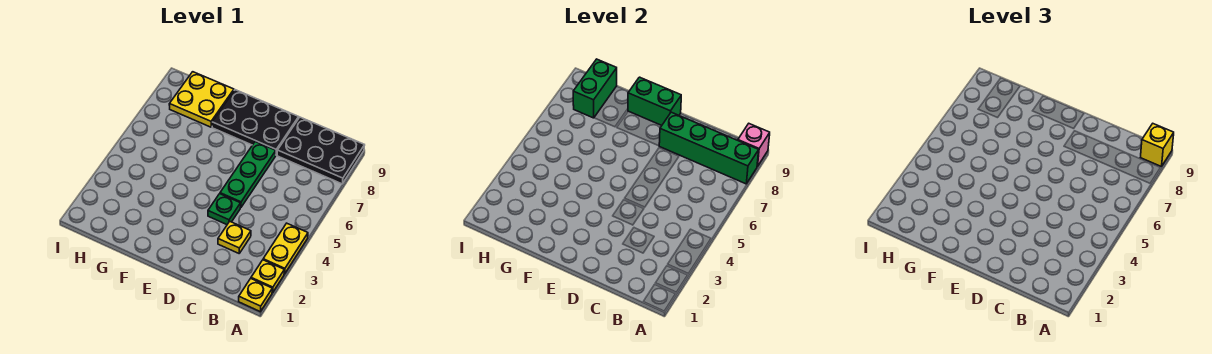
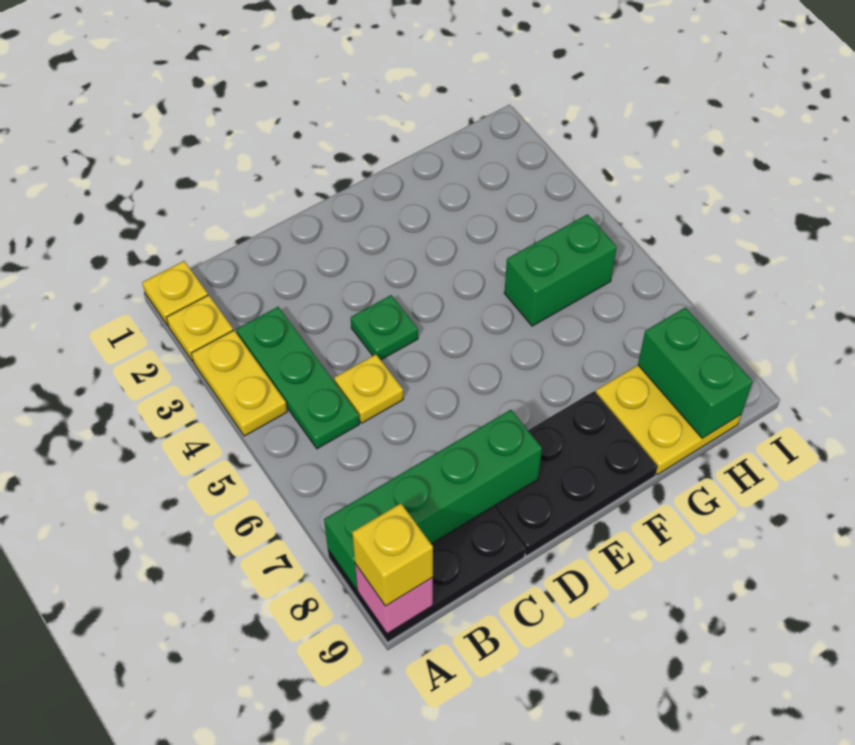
yellow 1x1 plate [218,222,251,253] -> yellow 1x1 plate moved to [334,354,403,423]
green 1x3 plate [220,142,276,207] -> green 1x3 plate moved to [236,307,359,449]
green 1x2 brick [628,77,681,125] -> green 1x2 brick moved to [504,214,617,326]

